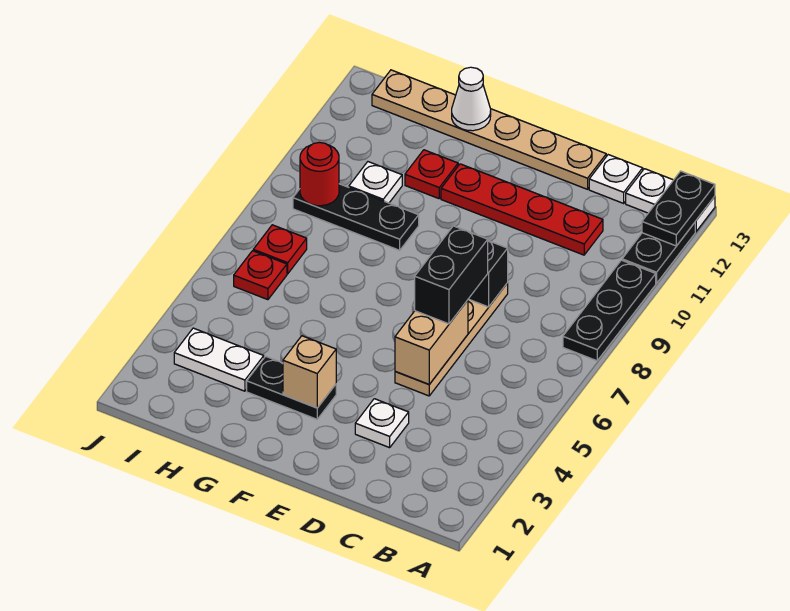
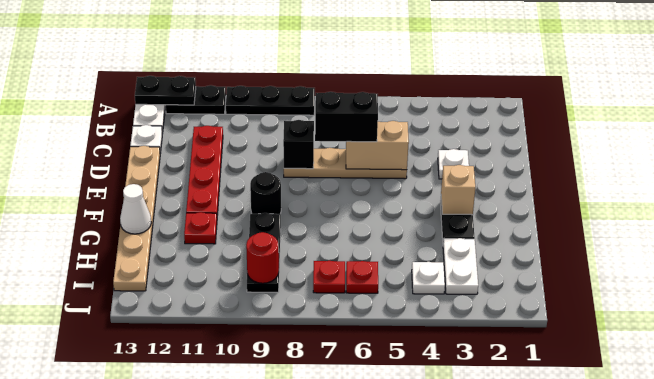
none -> black 1x1 round brick [250,172,281,214]
white 1x1 plate [349,162,402,203] -> white 1x1 plate moved to [412,262,445,294]

